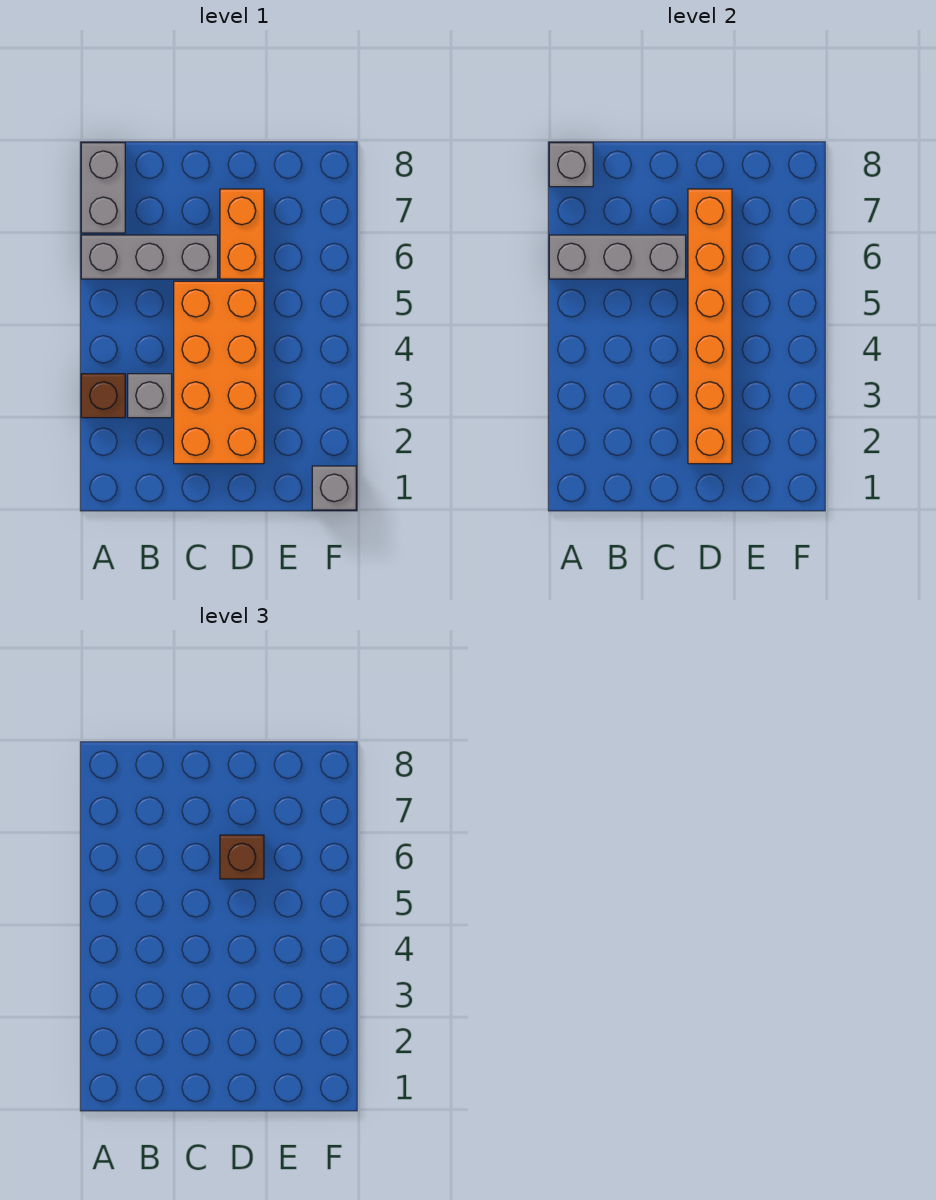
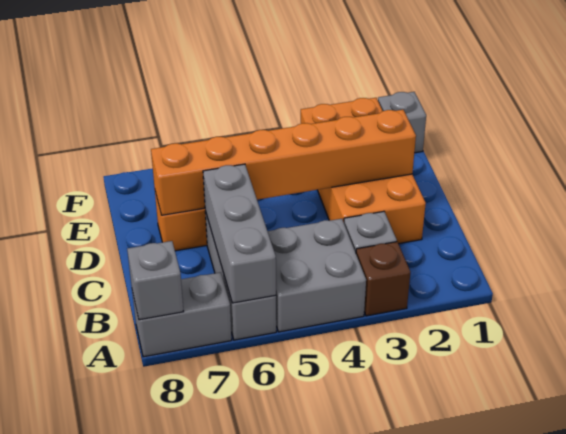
none -> grey 2x2 brick [268,219,366,332]
orange 2x4 brick [174,281,264,464] -> orange 2x4 brick turned to [301,98,426,244]
brown 1x1 brick [220,835,264,879] -> none

